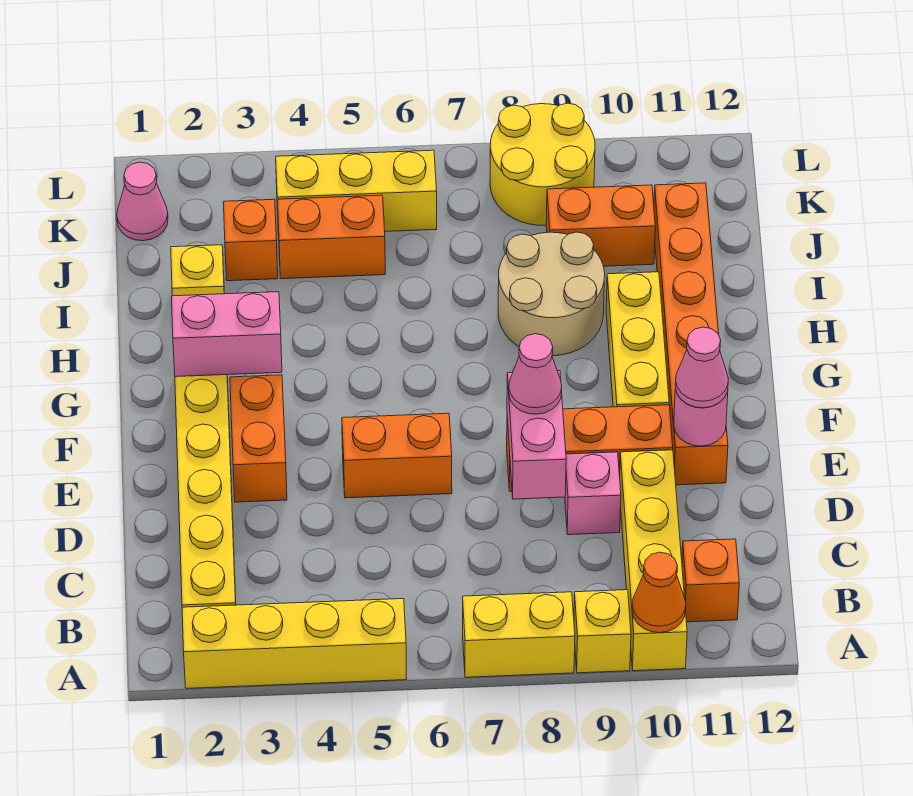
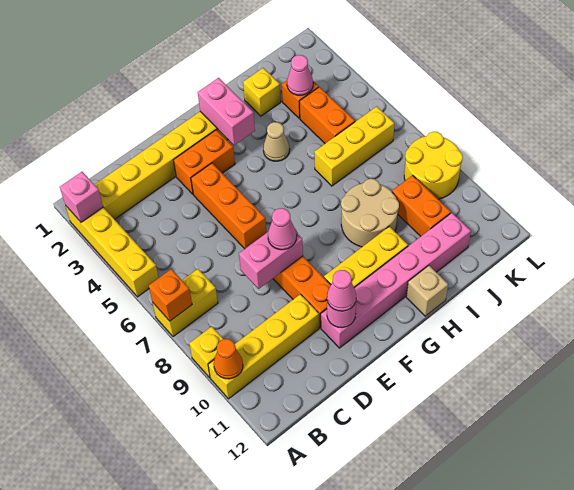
yellow 1x2 brick [463,592,575,677] -> yellow 1x2 brick turned to [153,269,218,337]
orange 1x1 brick [682,539,739,622] -> orange 1x1 brick moved to [149,269,192,321]
pink 1x1 brick [565,452,621,535] -> pink 1x1 brick moved to [60,172,103,222]
orange 1x2 brick [342,413,452,498] -> orange 1x3 brick [191,163,266,249]
orange 1x6 brick [654,183,728,485] -> pink 1x6 brick [321,213,471,348]
none -> tan 1x1 cone [263,122,290,161]
none -> tan 1x1 brick [406,266,448,316]
pink 1x1 cone [117,162,168,241] -> pink 1x1 cone moved to [287,55,313,95]
yellow 1x3 brick [276,150,437,231] -> yellow 1x3 brick turned to [314,106,394,186]

